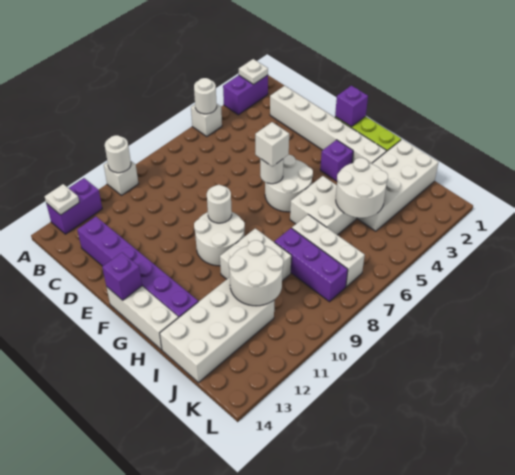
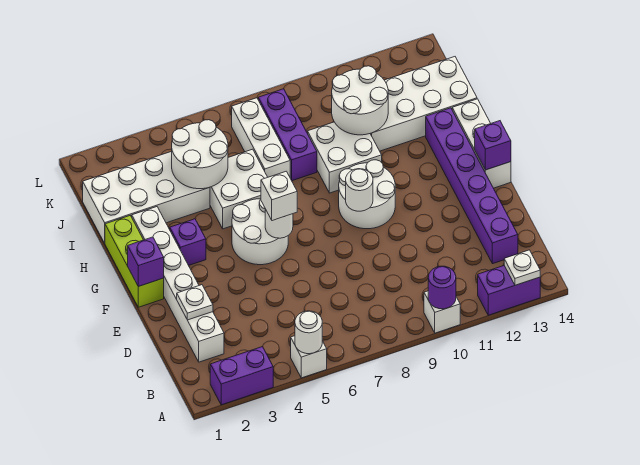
white 1x1 plate [239,59,268,85] -> white 1x1 plate moved to [177,285,213,320]
white 1x1 round brick [105,135,131,173] -> purple 1x1 round brick [428,266,456,309]

